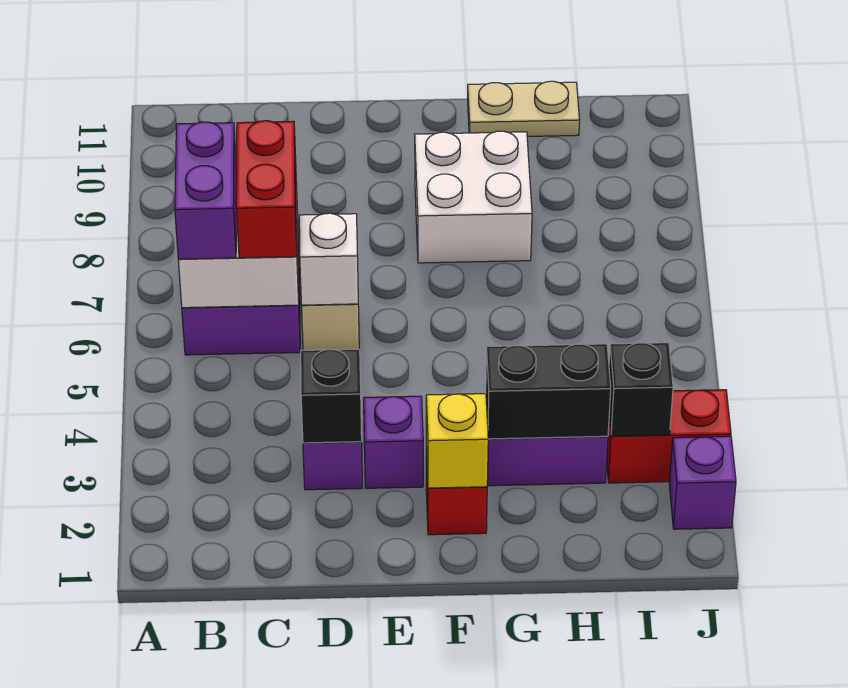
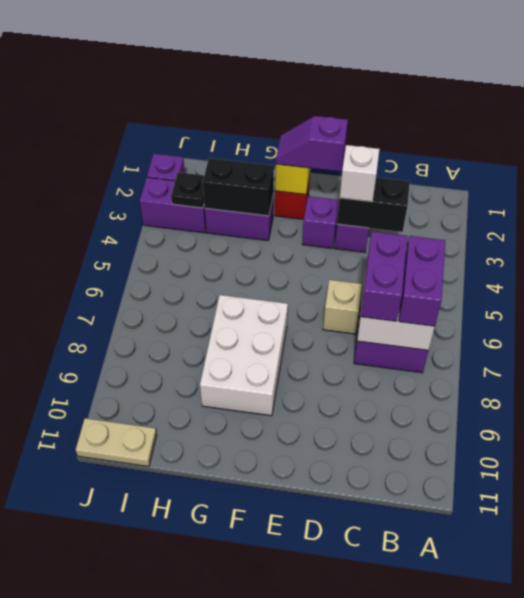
red 1x2 brick [236,121,297,258] -> purple 1x2 brick [361,232,407,321]
black 1x1 brick [301,349,362,443] -> black 1x2 brick [337,177,410,232]
white 1x1 brick [299,213,358,305] -> white 1x1 brick moved to [340,145,379,202]
none -> purple 1x2 slope [276,116,348,172]
white 2x2 brick [415,131,532,263] -> white 2x3 brick [200,295,288,416]
tan 1x2 plate [468,81,580,136] -> tan 1x2 plate moved to [76,418,157,467]
red 1x2 brick [607,390,731,483] -> purple 1x2 brick [140,177,206,233]
black 1x1 brick [609,343,673,436] -> black 1x1 plate [171,172,204,208]

